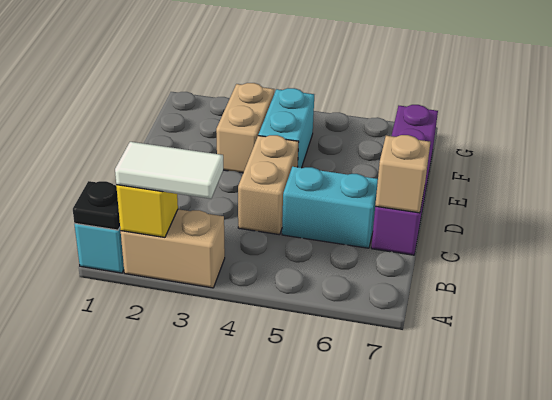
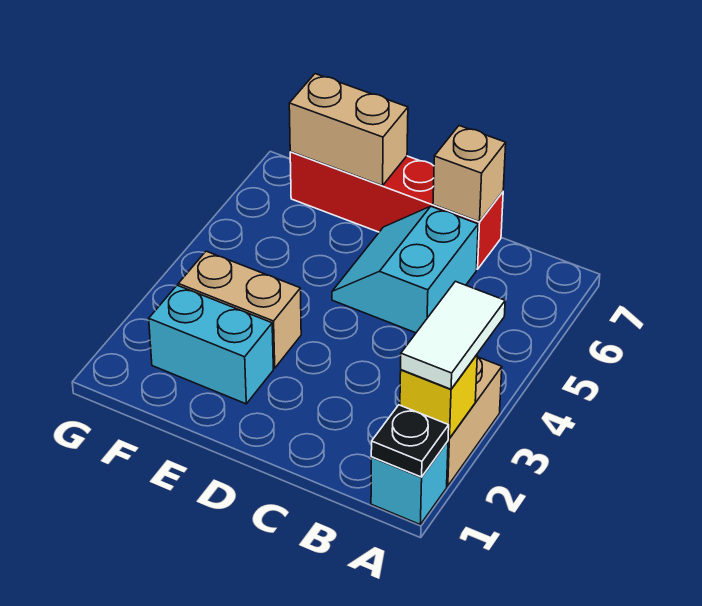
tan 1x2 brick [238,135,299,235] -> tan 1x2 brick moved to [289,74,408,186]
purple 1x4 brick [371,105,438,255] -> red 1x4 brick [290,152,503,269]
cyan 1x2 brick [258,88,314,168] -> cyan 1x2 brick moved to [149,285,273,404]

